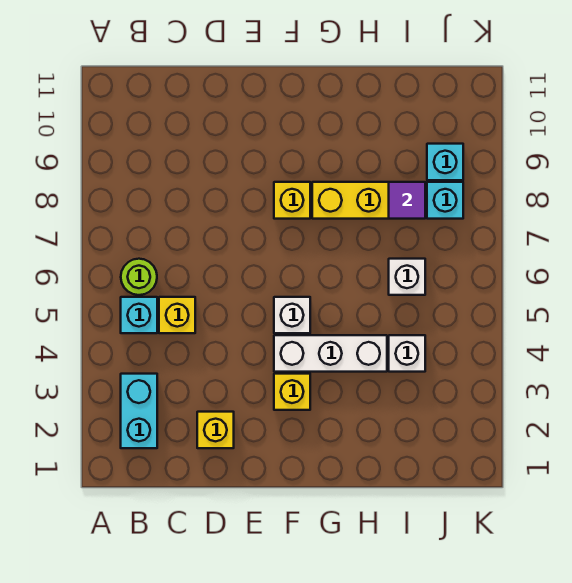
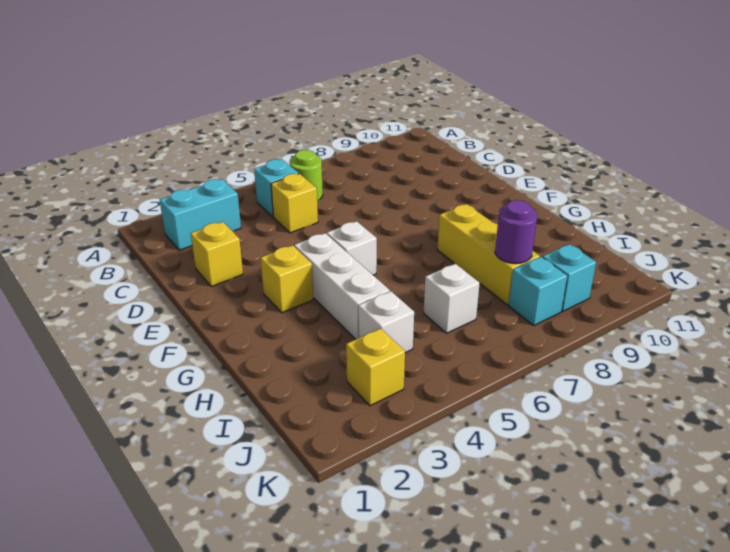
yellow 1x1 brick [274,182,310,219] -> yellow 1x1 brick moved to [346,328,405,406]
purple 1x1 tile [389,182,425,219] -> purple 1x1 round brick [495,200,537,264]

